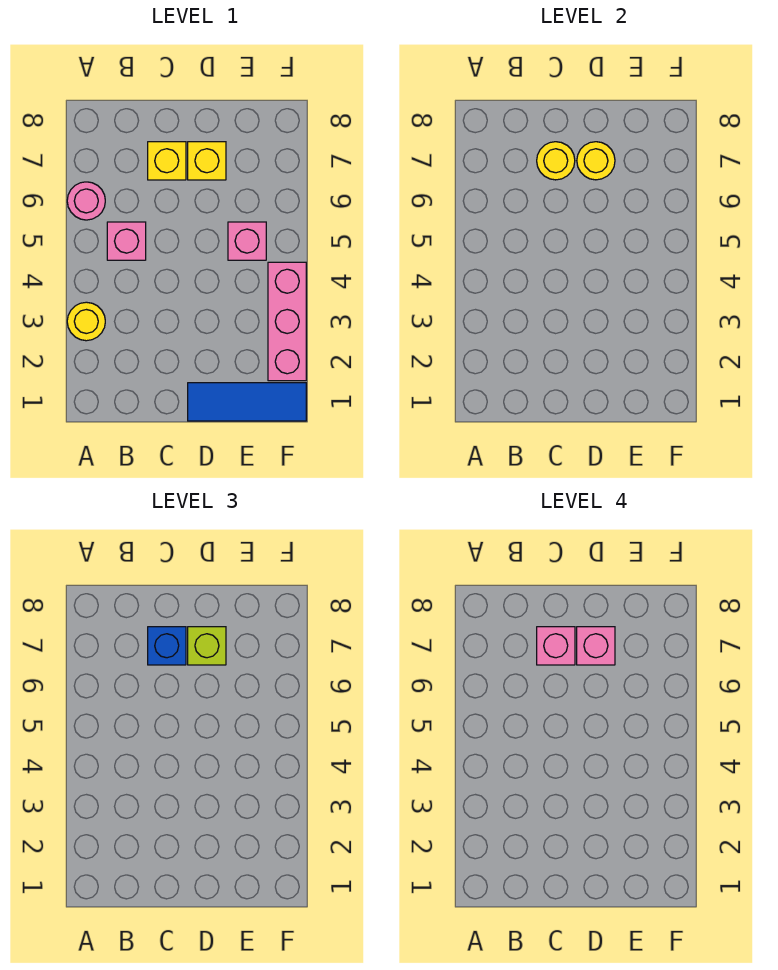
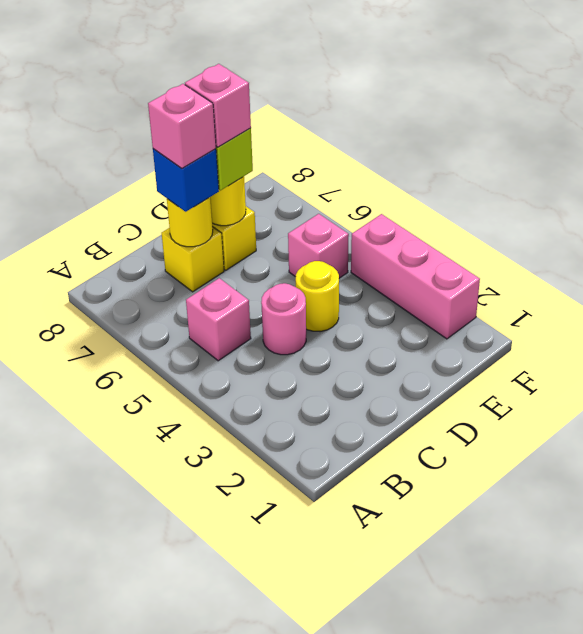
yellow 1x1 round brick [67,302,105,341] -> yellow 1x1 round brick moved to [296,261,339,332]
pink 1x1 round brick [67,182,105,220] -> pink 1x1 round brick moved to [261,283,306,355]
blue 1x3 tile [188,383,306,421] -> none

